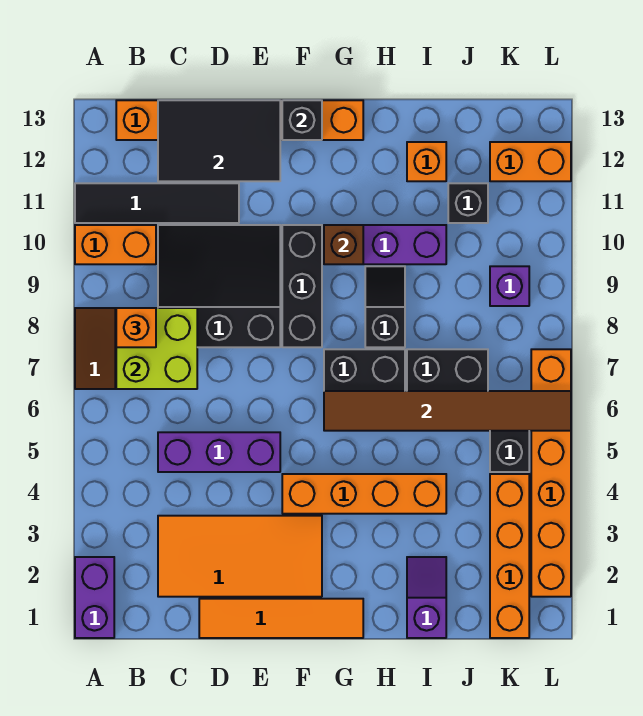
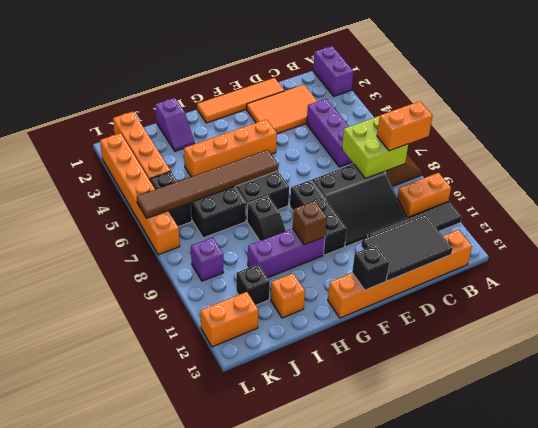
orange 1x1 brick [116,308,156,347] -> orange 1x2 brick [377,101,432,151]
orange 2x4 tile [158,516,322,597] -> orange 2x3 tile [247,85,318,134]
purple 1x3 brick [158,432,280,472] -> purple 1x3 brick turned to [307,99,352,167]

